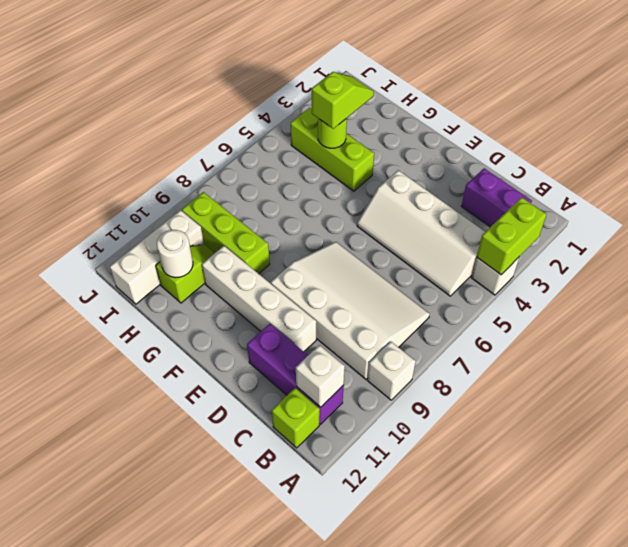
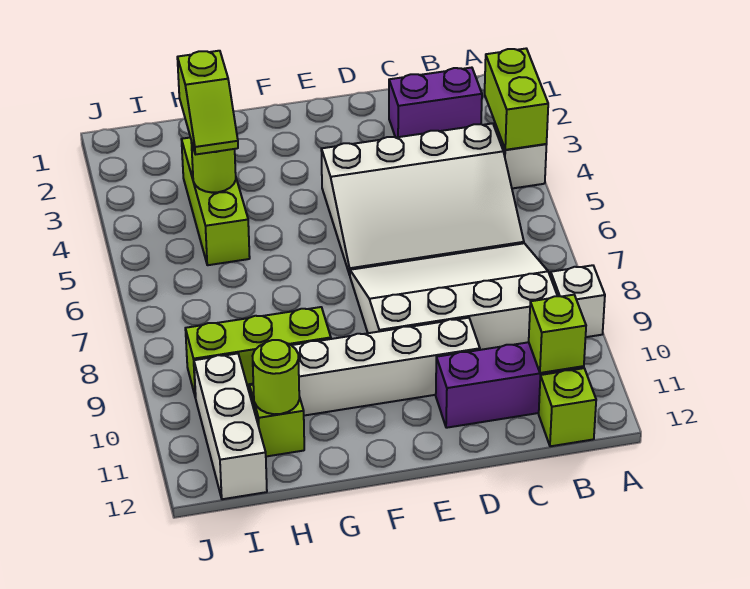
white 2x4 slope [357,170,485,296] -> white 3x4 slope [321,123,524,275]
white 1x1 brick [296,345,345,407] -> lime 1x1 brick [529,295,586,373]
lime 1x3 brick [291,108,374,191] -> lime 1x3 brick turned to [182,138,250,265]
lime 1x2 slope [312,72,374,129] -> lime 1x2 slope turned to [177,51,238,154]
white 1x1 round brick [157,230,193,278] -> lime 1x1 round brick [253,340,299,414]

